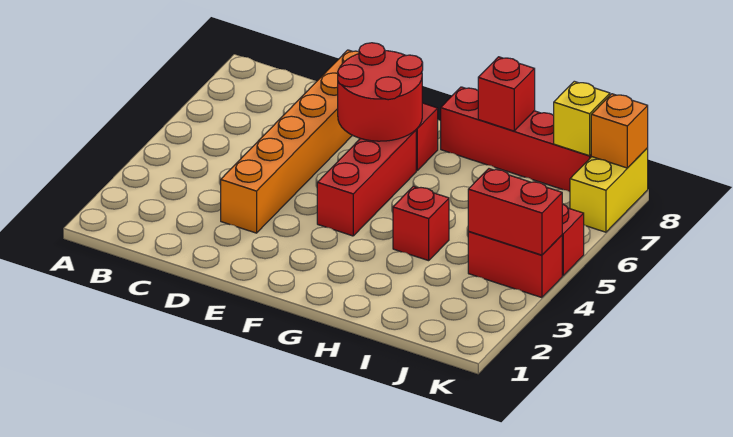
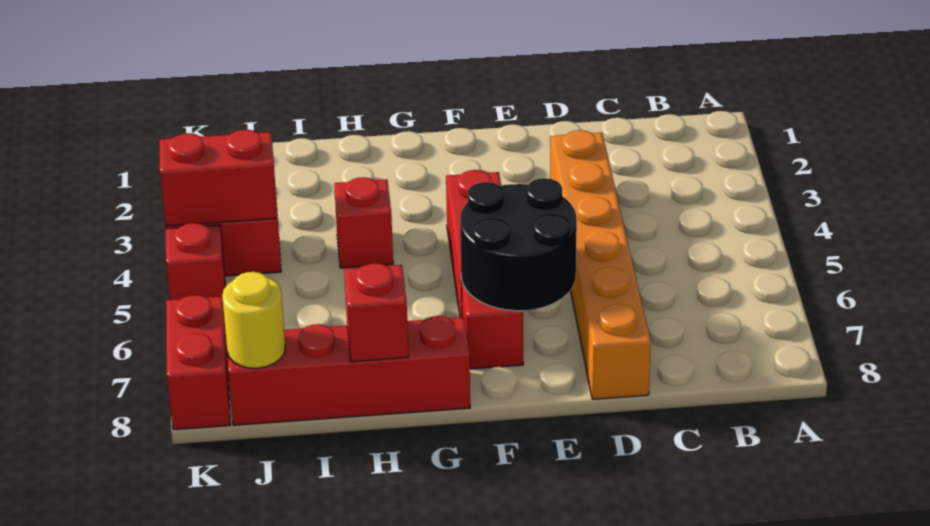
red 2x2 round brick [338,43,423,141] -> black 2x2 round brick [460,178,577,311]
yellow 1x1 brick [554,81,610,156] -> yellow 1x1 round brick [222,272,285,368]
yellow 1x2 brick [570,148,648,232] -> red 1x2 brick [166,295,230,430]
orange 1x1 brick [591,94,648,168] -> none

